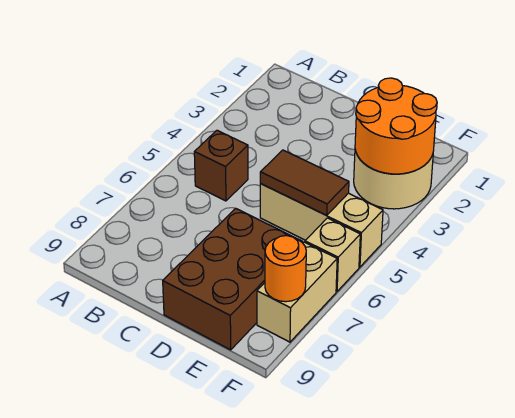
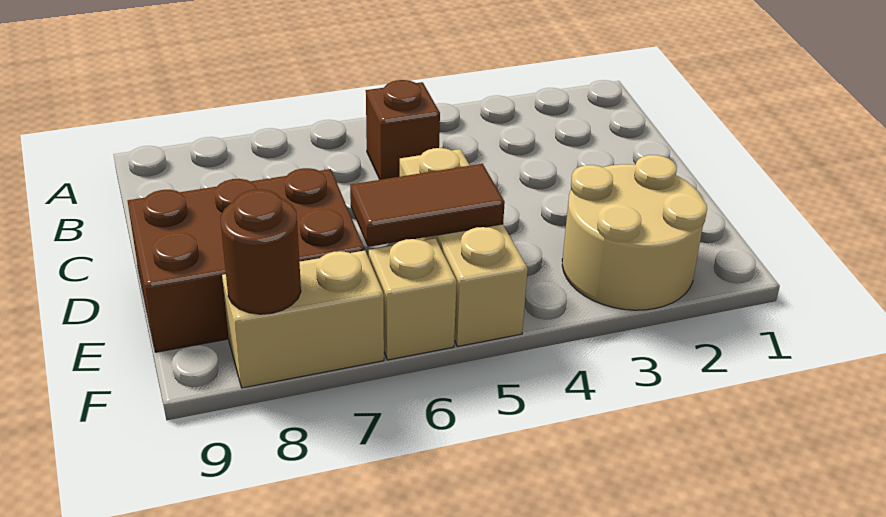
brown 1x2 tile [260,150,349,215] -> brown 1x2 tile turned to [350,164,505,247]
orange 2x2 round brick [355,78,437,174] -> none
orange 1x1 round brick [265,236,306,302] -> brown 1x1 round brick [221,190,301,314]

